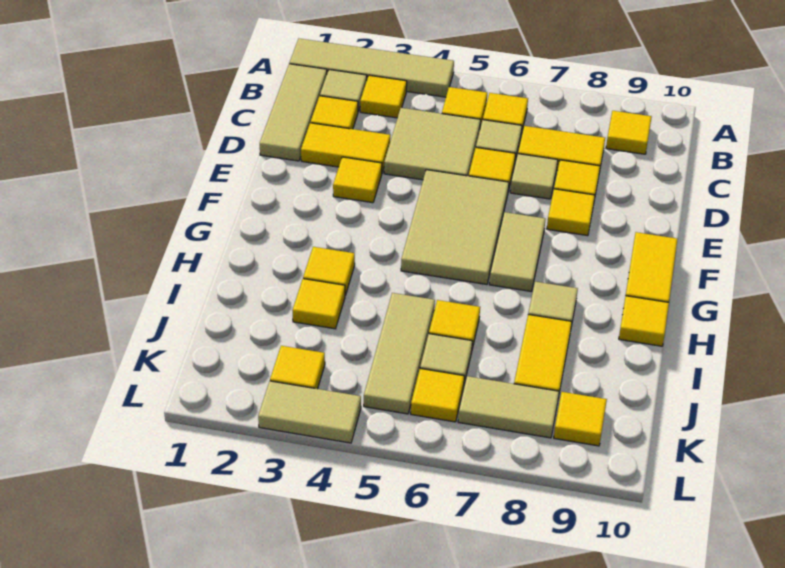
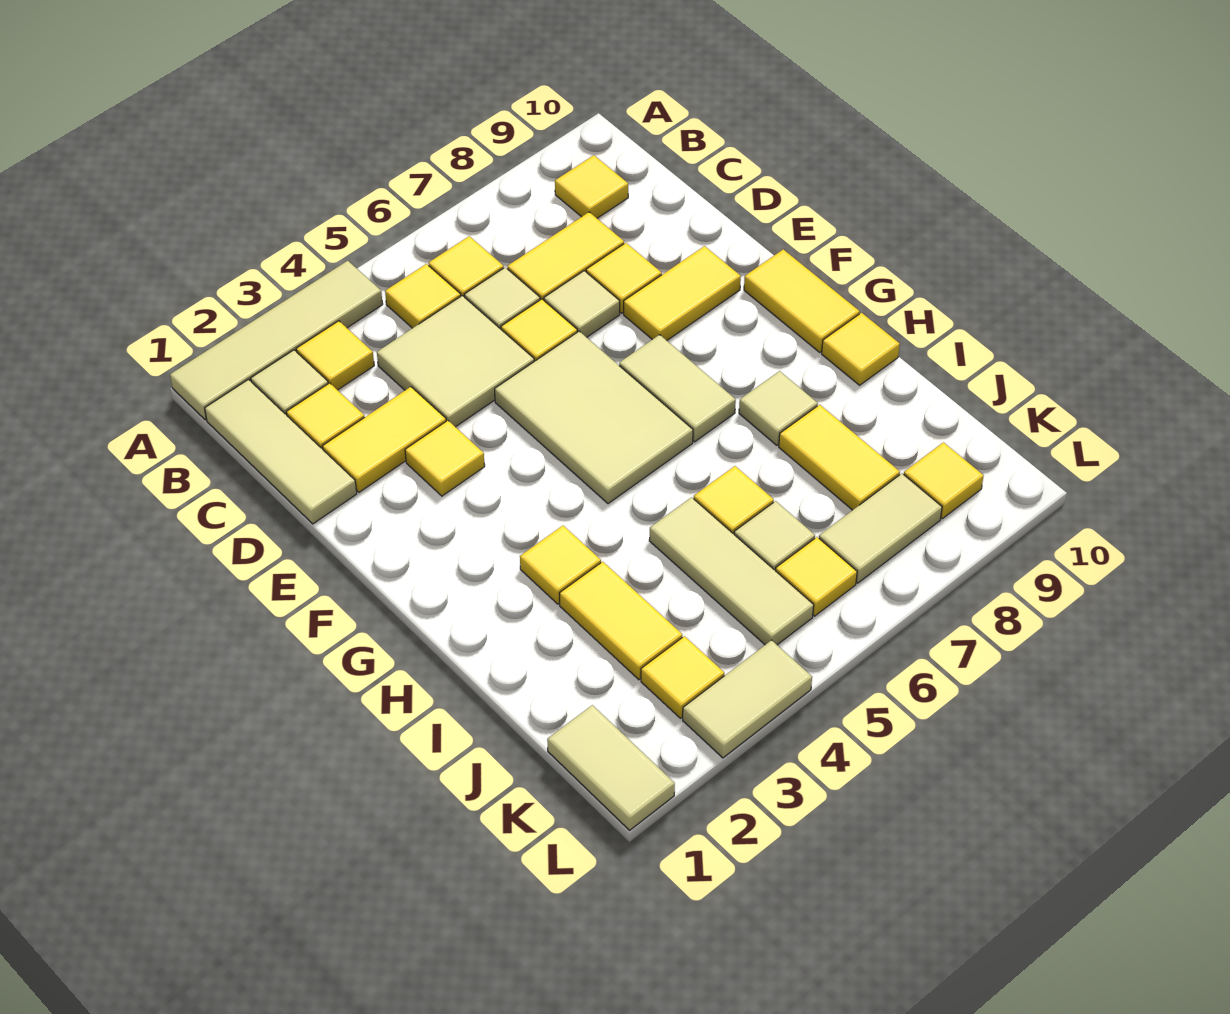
yellow 1x1 tile [547,189,595,236] -> yellow 1x2 tile [624,246,741,340]
yellow 1x1 tile [293,279,345,329] -> yellow 1x2 tile [559,562,682,680]
none -> tan 1x2 tile [547,705,675,830]

